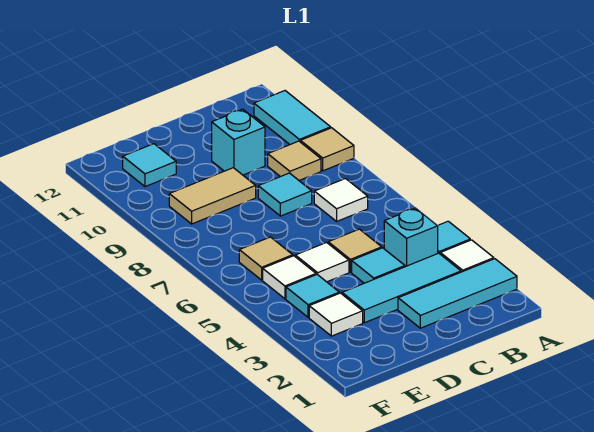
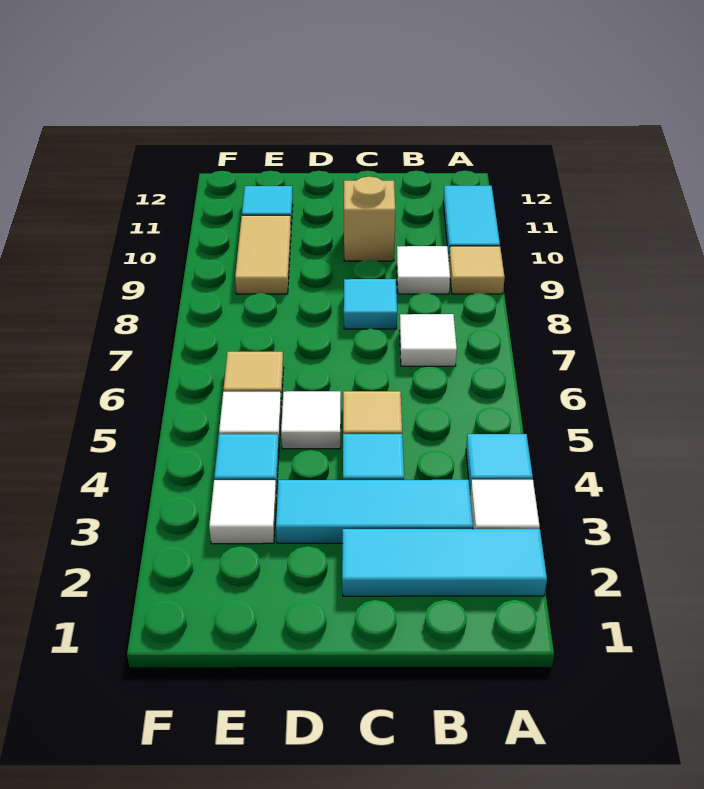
cyan 1x1 brick [384,208,438,267] -> none
tan 1x1 tile [268,141,321,180] -> white 1x1 tile [397,246,450,294]
cyan 1x1 brick [212,109,265,175] -> tan 1x1 brick [344,177,395,261]
tan 1x2 tile [169,168,256,224] -> tan 1x2 tile turned to [235,215,291,294]

